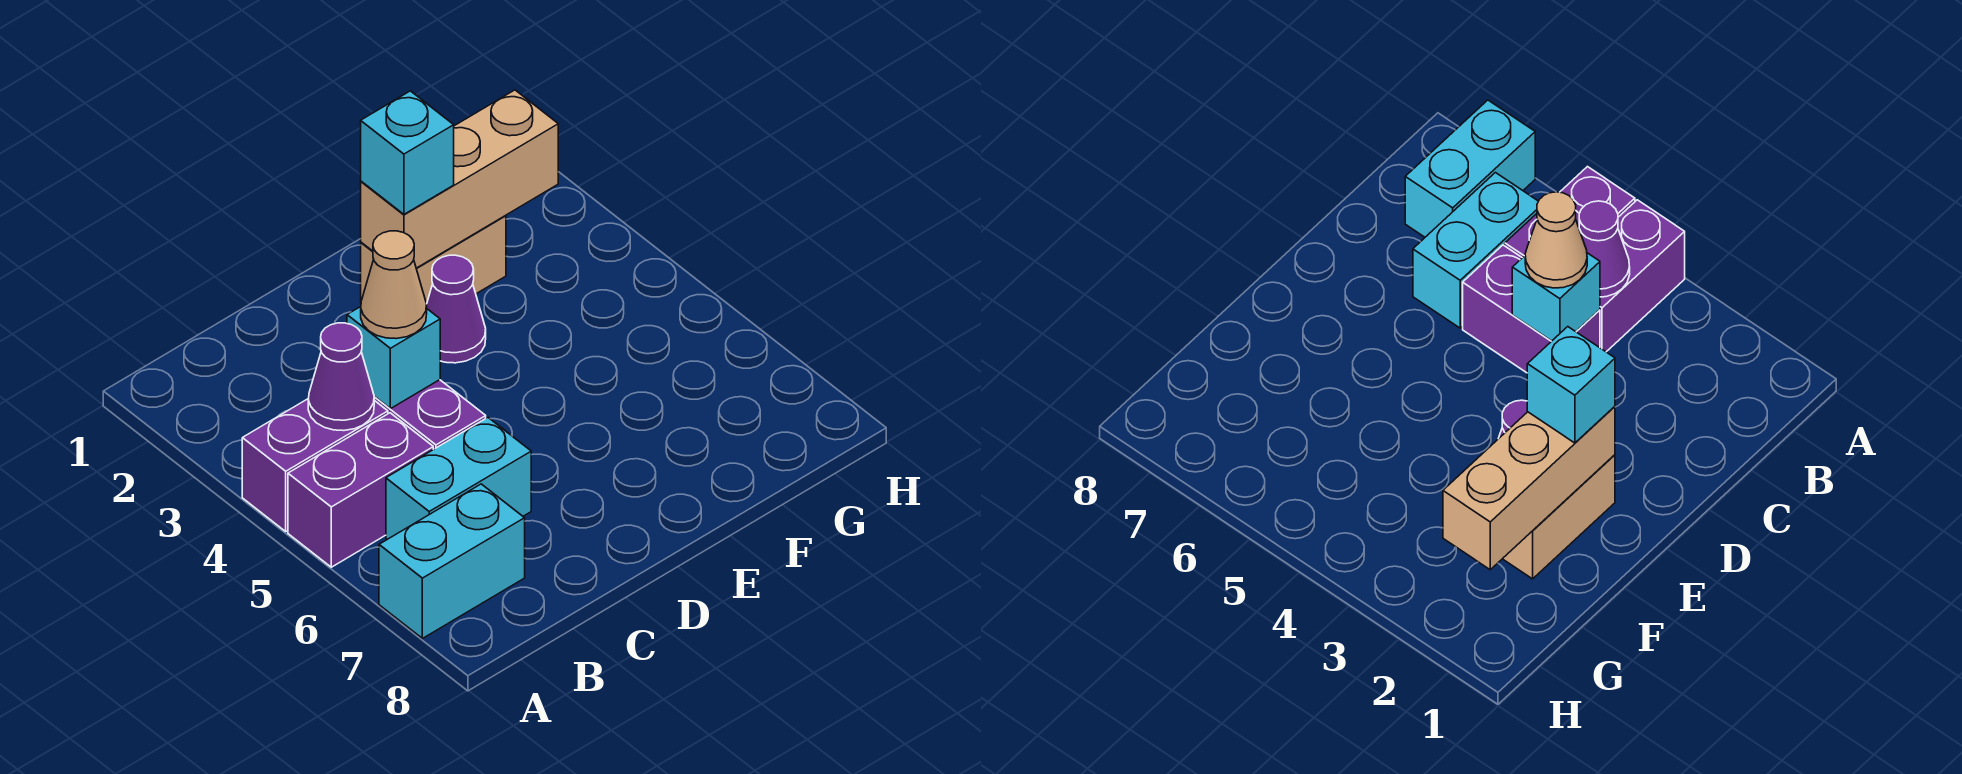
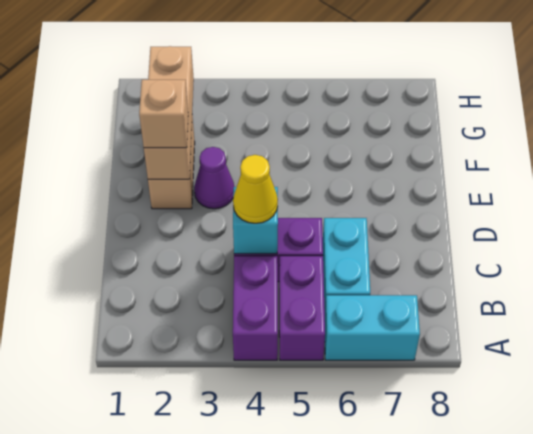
cyan 1x2 brick [379,484,525,638] -> cyan 1x2 brick turned to [325,295,420,360]
purple 1x1 cone [308,323,374,431] -> none
tan 1x1 cone [361,231,427,339] -> yellow 1x1 cone [233,155,278,223]
cyan 1x1 brick [361,91,454,214] -> tan 1x1 brick [139,80,188,148]

